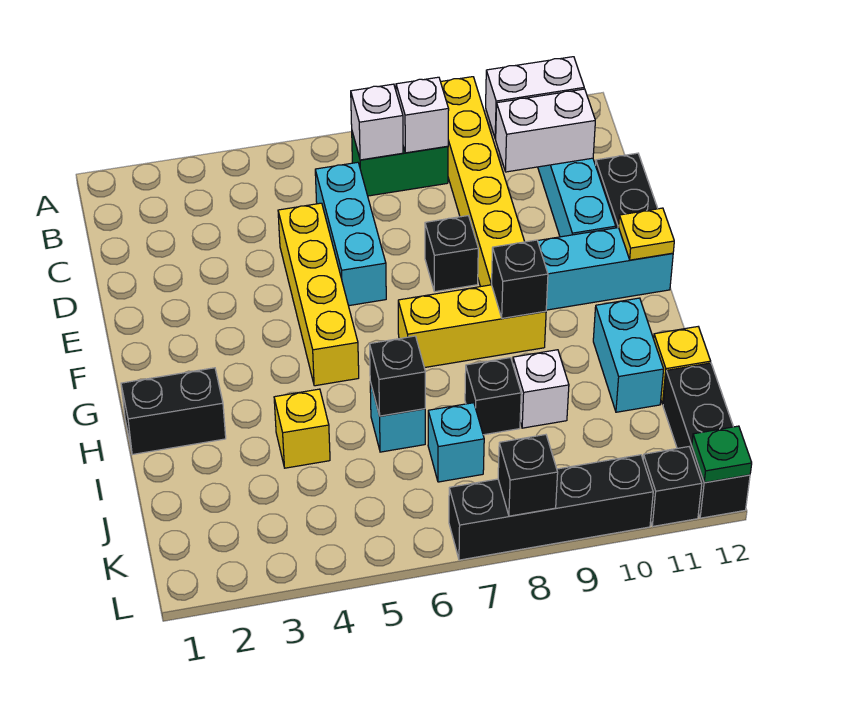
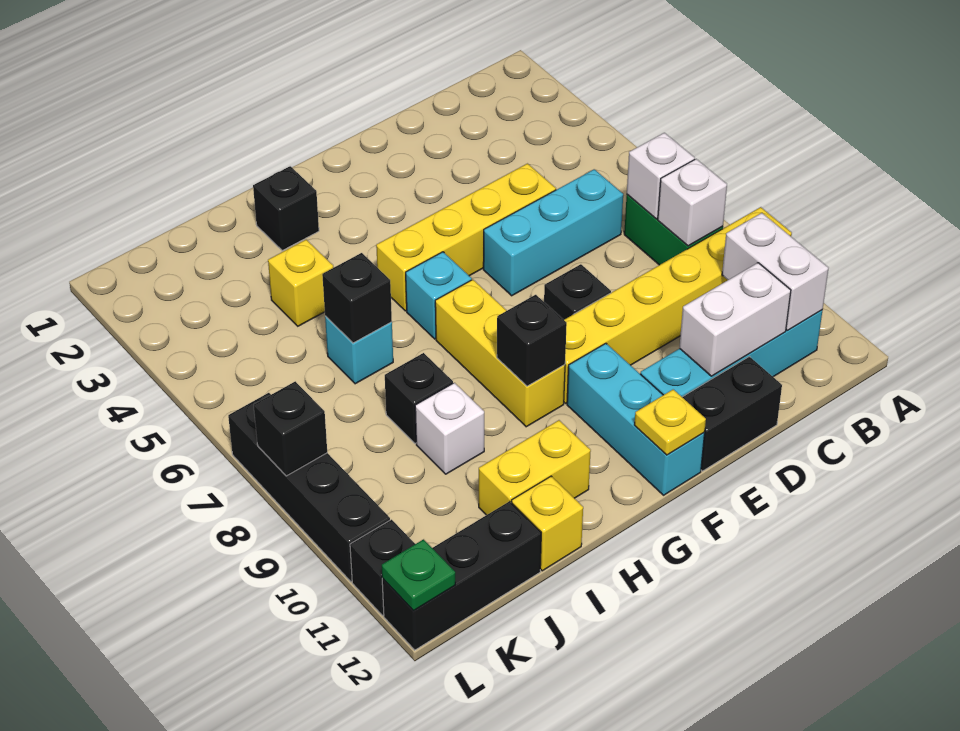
white 1x2 brick [496,89,595,172] -> white 1x2 brick turned to [679,263,791,376]
black 1x2 brick [121,368,226,455] -> black 1x1 brick [253,166,319,251]
cyan 1x2 brick [593,298,664,412] -> yellow 1x2 brick [479,420,591,515]
cyan 1x1 brick [428,403,484,482] -> cyan 1x1 brick moved to [406,252,472,339]

